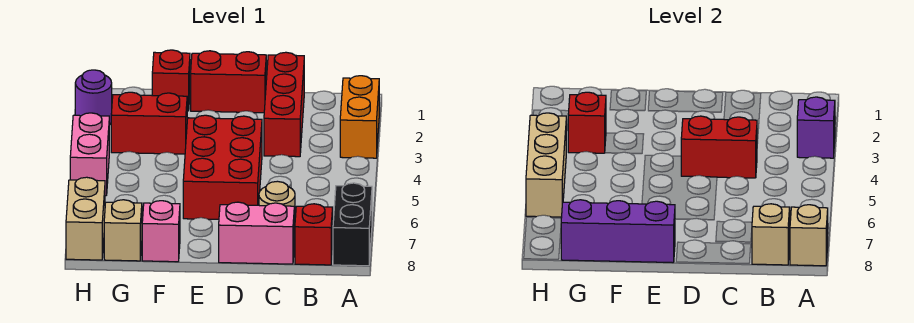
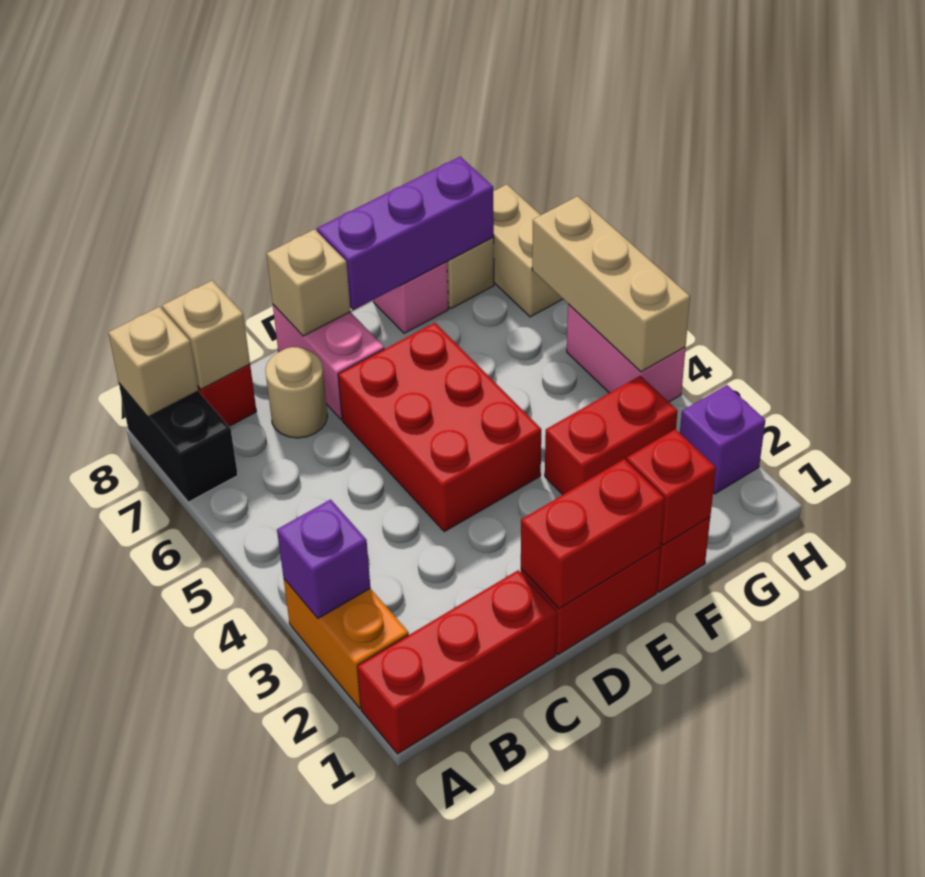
red 1x3 brick [264,52,304,157] -> red 1x3 brick turned to [357,570,556,754]
red 1x2 brick [681,116,757,178] -> red 1x2 brick moved to [521,459,664,608]
pink 1x2 brick [219,202,294,264] -> pink 1x2 brick turned to [273,305,384,419]
none -> tan 1x1 brick [267,229,350,336]
red 1x1 brick [568,92,606,153] -> red 1x1 brick moved to [627,429,716,545]
purple 1x1 round brick [75,70,112,125] -> purple 1x1 brick [680,385,765,494]

